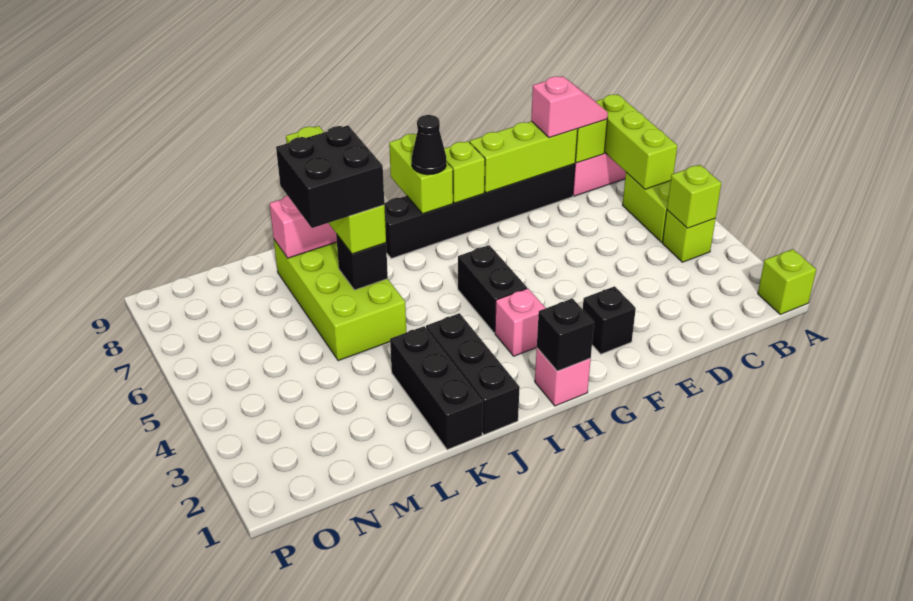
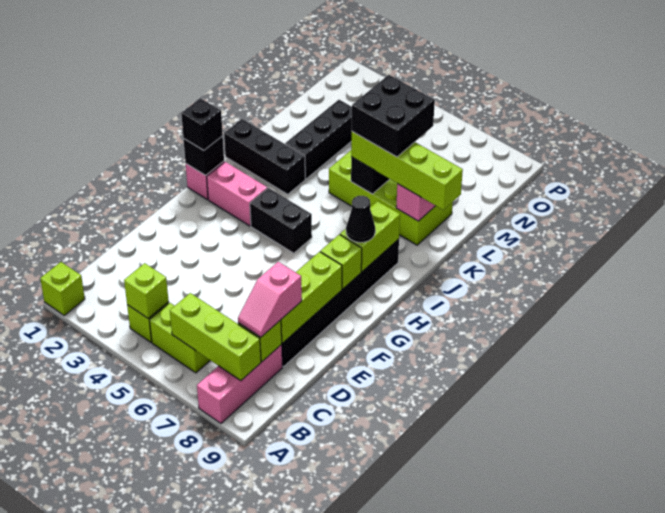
black 1x1 brick [583,286,636,354] -> black 1x1 brick moved to [181,98,223,150]
pink 1x1 brick [495,288,545,356] -> pink 1x2 brick [207,162,267,226]
lime 1x2 brick [389,134,453,214] -> lime 1x2 brick turned to [340,201,400,272]
black 1x3 brick [390,326,483,450] -> black 1x3 brick turned to [285,100,352,179]

